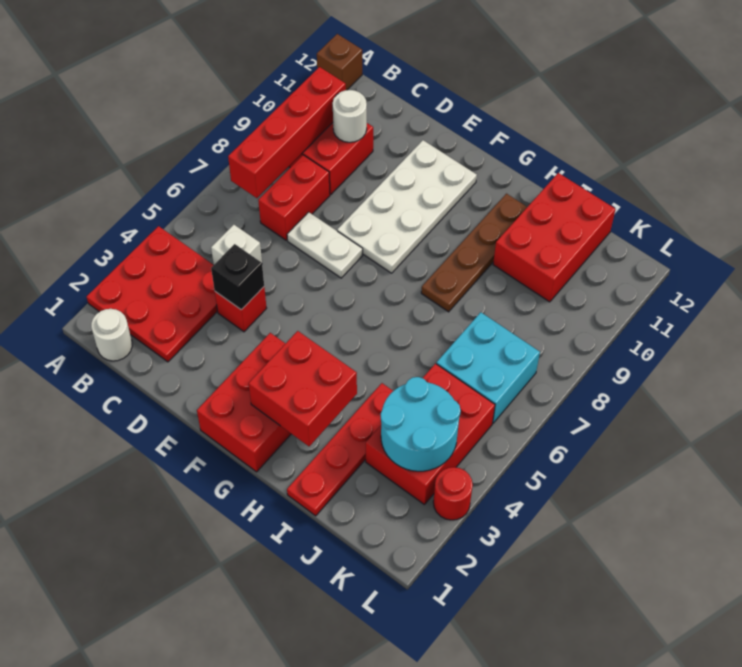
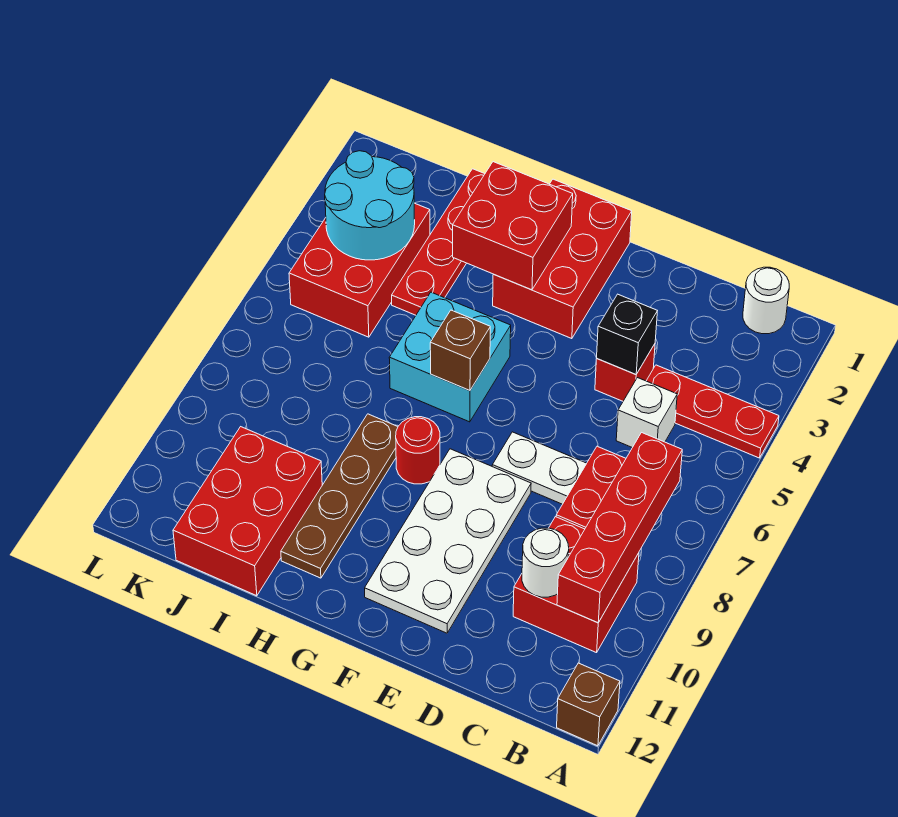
red 3x3 plate [86,226,217,362] -> red 1x3 plate [647,365,779,458]
none -> brown 1x1 brick [430,310,490,391]
cyan 2x2 brick [436,312,540,423] -> cyan 2x2 brick moved to [389,292,511,422]
red 1x1 round brick [433,467,473,520] -> red 1x1 round brick moved to [396,417,440,484]

